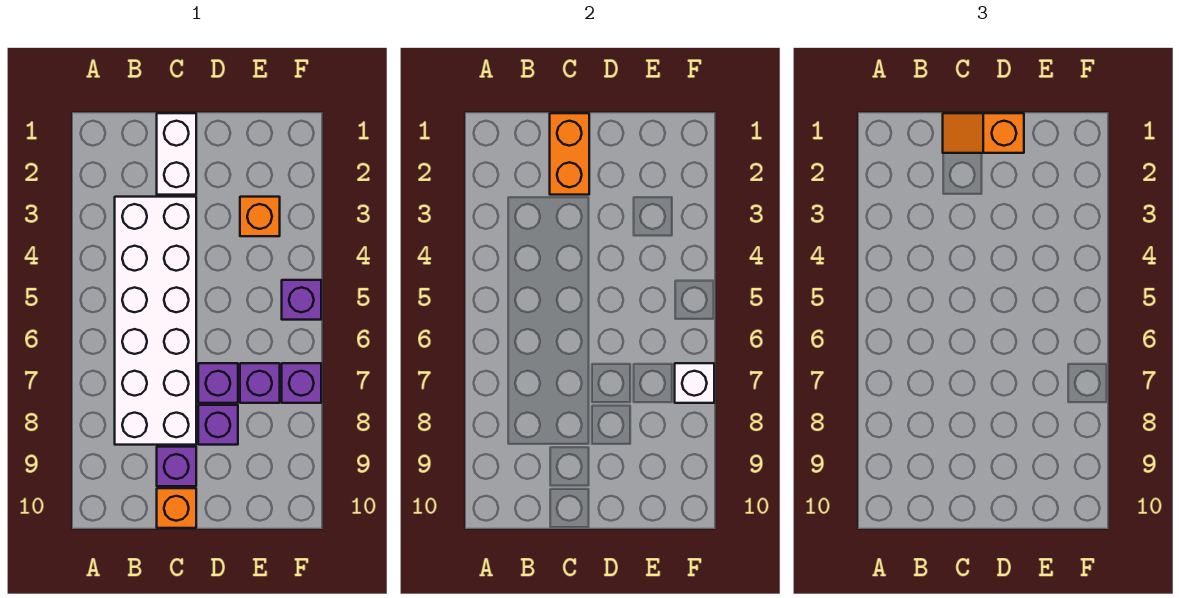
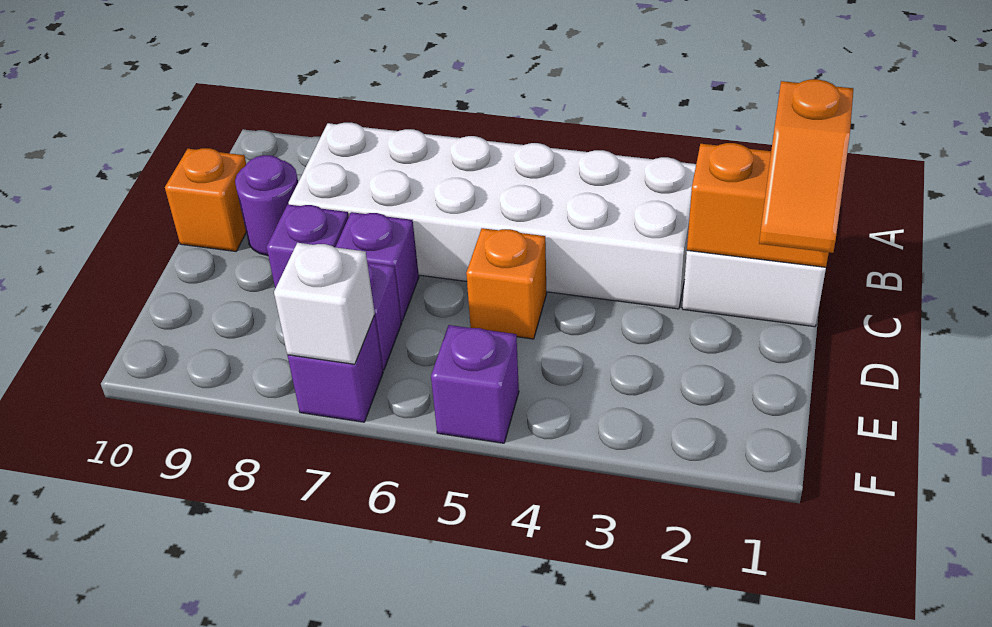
orange 1x2 slope [943,113,1024,153] -> orange 1x2 slope turned to [759,79,853,253]
purple 1x1 brick [157,447,196,486] -> purple 1x1 round brick [235,155,298,256]
orange 1x1 brick [240,197,280,236] -> orange 1x1 brick moved to [466,228,546,339]

